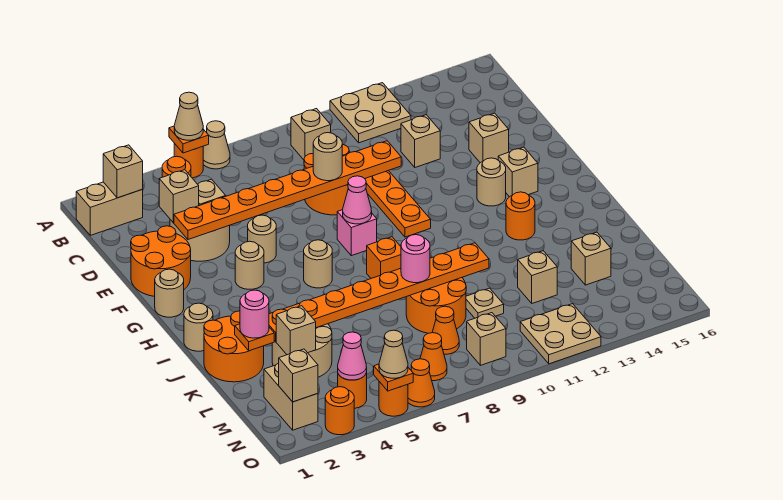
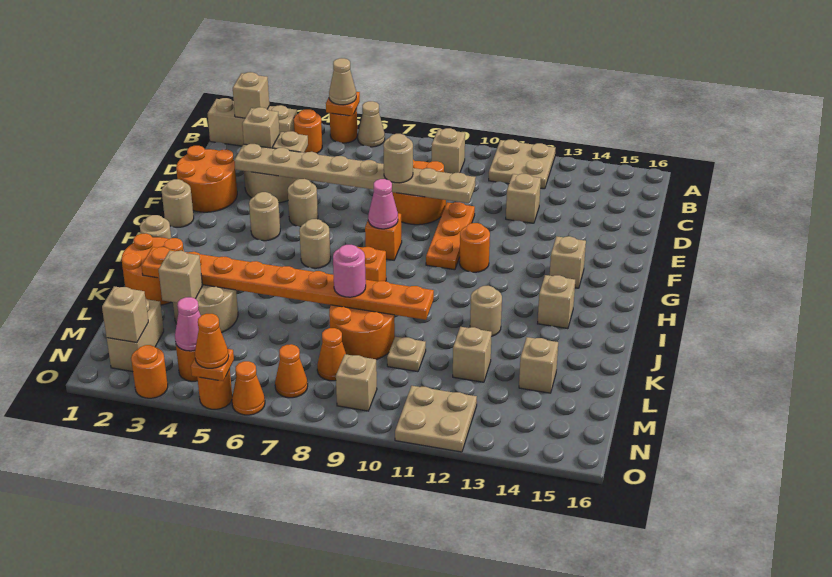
tan 1x2 brick [76,182,143,235] -> tan 1x3 brick [208,98,297,146]
orange 1x8 plate [174,141,401,239] -> tan 1x8 plate [234,144,476,203]
tan 1x1 brick [469,113,509,163] -> tan 1x1 brick moved to [538,275,575,329]
pink 1x1 brick [337,210,377,256] -> orange 1x1 brick [365,213,402,260]
tan 1x1 round brick [477,158,506,206] -> tan 1x1 round brick moved to [470,286,502,336]
orange 1x1 round brick [506,192,535,240] -> orange 1x1 round brick moved to [459,223,490,272]
pink 1x1 round brick [240,290,269,338] -> none
tan 1x1 cone [379,330,408,378] -> orange 1x1 cone [195,314,229,368]

